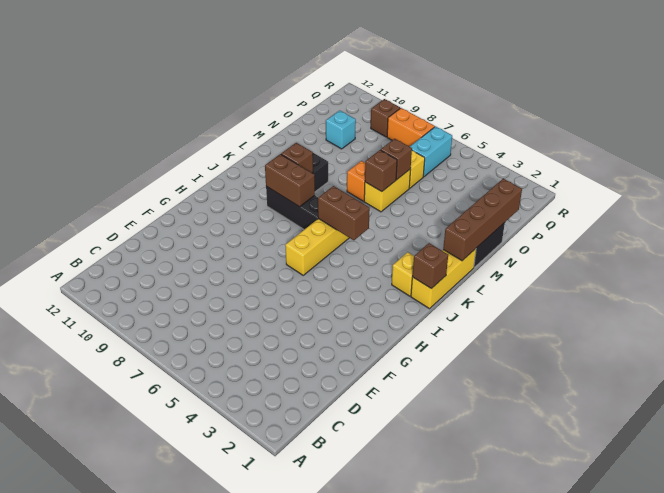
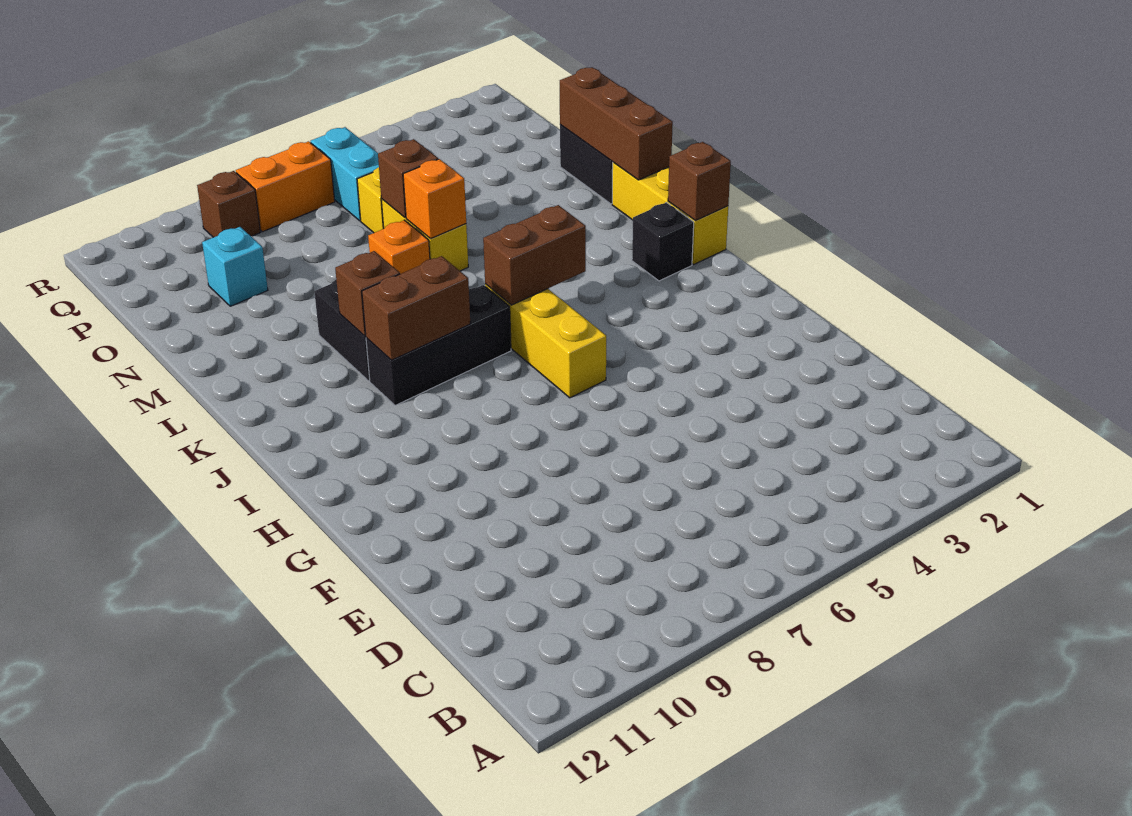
yellow 1x1 brick [392,252,414,296] -> black 1x1 brick [632,202,694,281]
brown 1x4 brick [443,179,522,261] -> brown 1x3 brick [560,67,673,180]
brown 1x1 brick [365,150,397,192] -> orange 1x1 brick [403,159,466,238]

